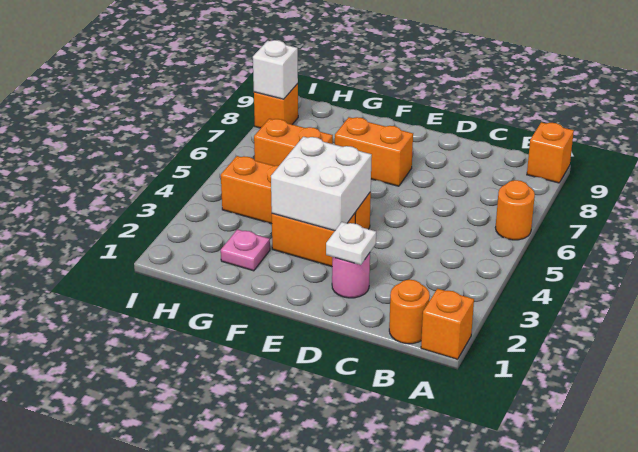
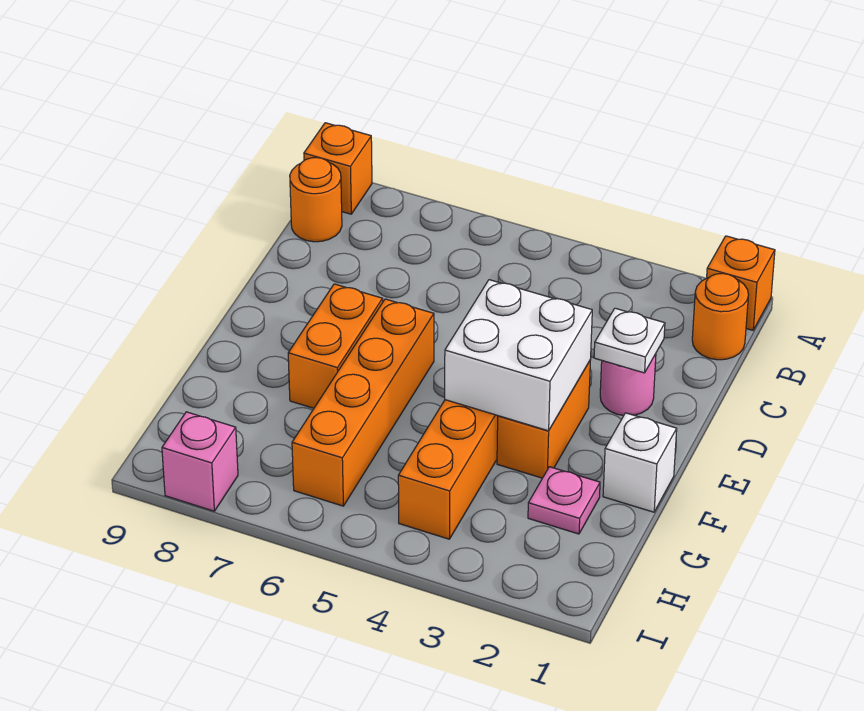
orange 1x1 round brick [495,180,535,240] -> orange 1x1 round brick moved to [290,157,342,242]
orange 1x2 brick [254,119,333,166] -> orange 1x4 brick [292,299,434,506]
orange 1x1 brick [254,84,298,128] -> pink 1x1 brick [162,412,238,511]
white 1x1 brick [253,40,298,99] -> white 1x1 brick moved to [603,413,677,512]

